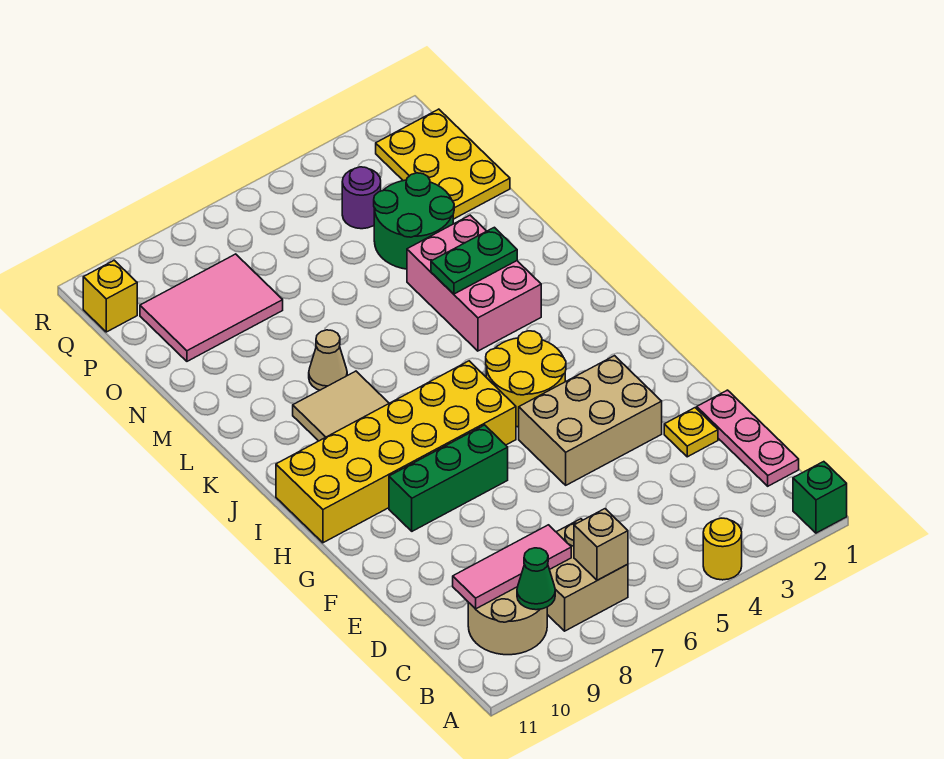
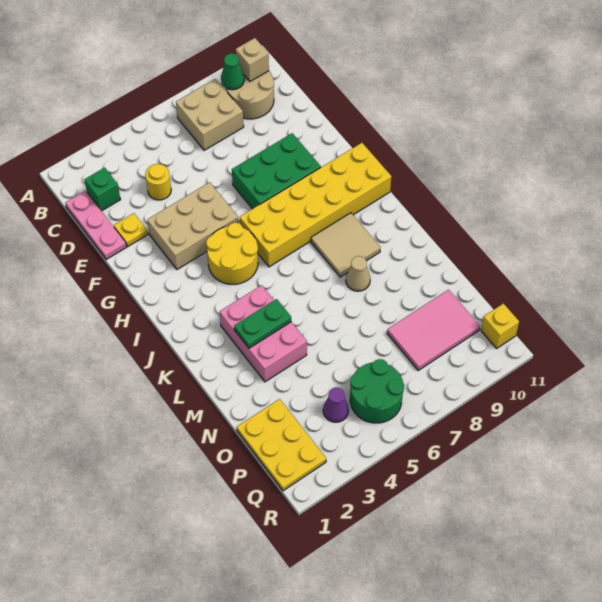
green 1x1 brick [793,462,847,533] -> green 1x1 brick moved to [85,168,120,211]
yellow 1x1 round brick [703,518,742,580] -> yellow 1x1 round brick moved to [145,164,171,200]
tan 1x1 brick [574,509,628,580] -> tan 1x1 brick moved to [236,38,269,81]
pink 1x3 tile [453,525,571,609] -> none
green 1x3 brick [389,425,508,531] -> green 2x3 brick [232,133,321,209]
green 2x2 round brick [374,173,454,269] -> green 2x2 round brick moved to [350,359,404,423]
purple 1x1 round brick [342,167,381,229] -> purple 1x1 cone [323,387,349,422]

